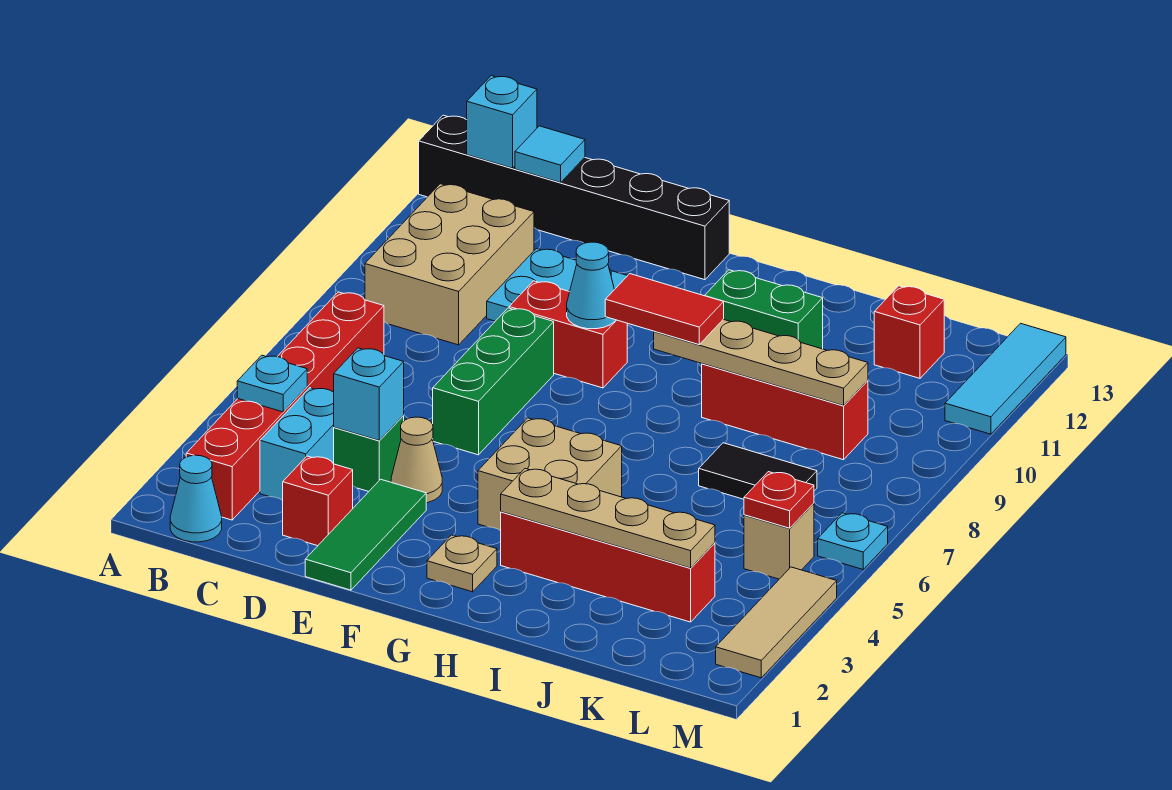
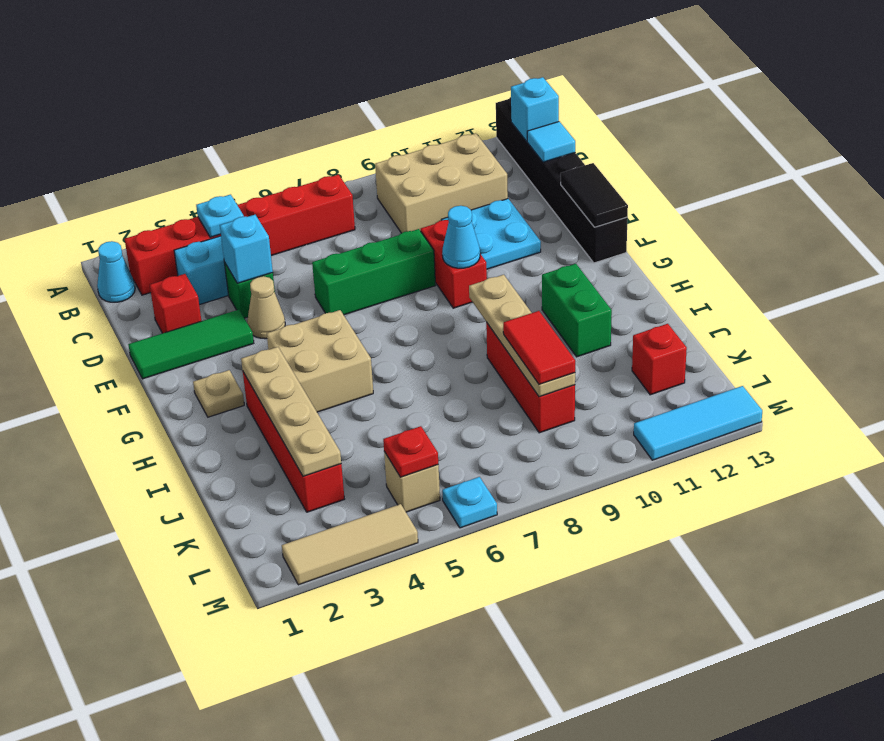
red 1x2 tile [605,274,724,345] -> red 1x2 tile moved to [503,311,575,385]
black 1x2 tile [699,443,817,499] -> black 1x2 tile moved to [561,163,628,227]

